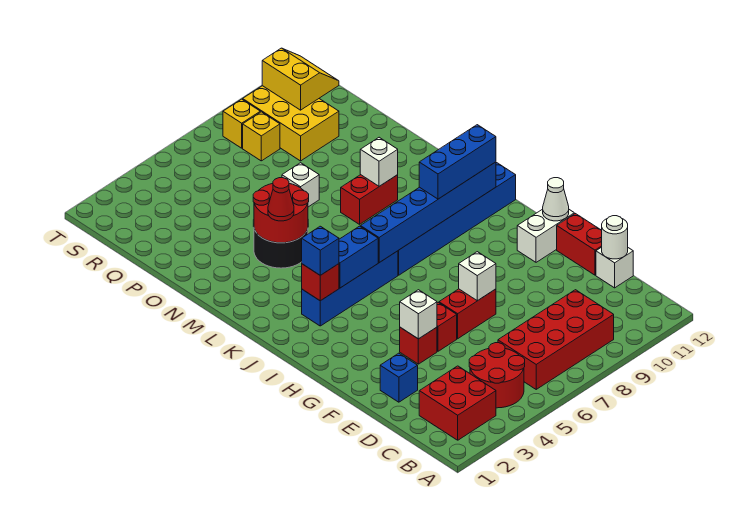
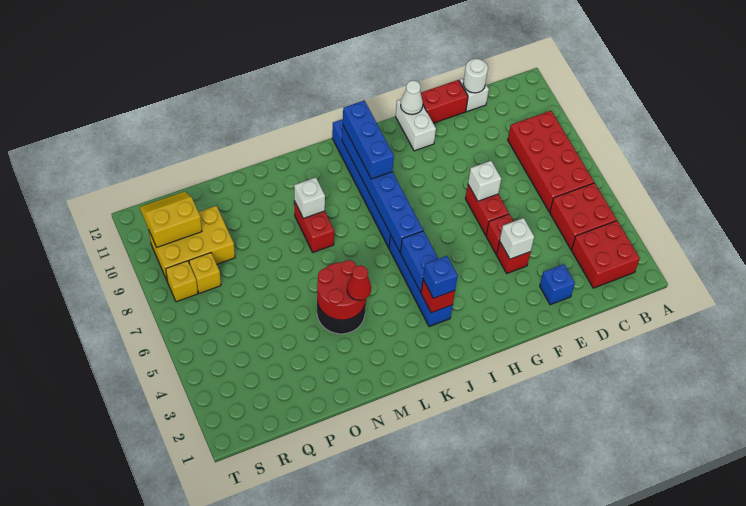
red 2x2 round brick [469,343,525,408] -> red 2x2 brick [550,183,617,249]
white 1x1 brick [282,163,319,207] -> none

